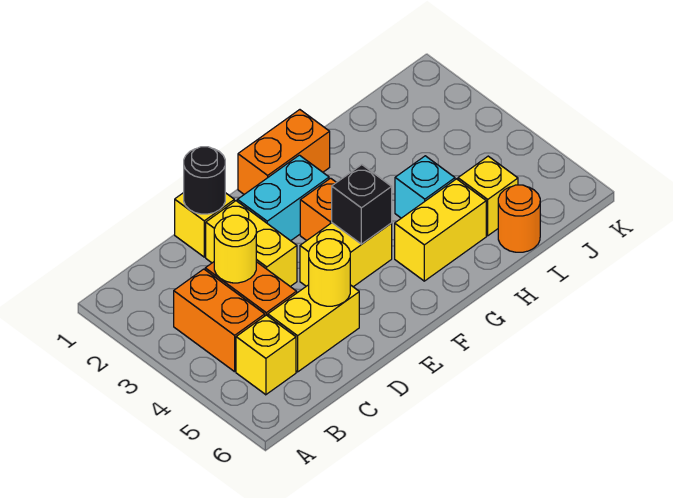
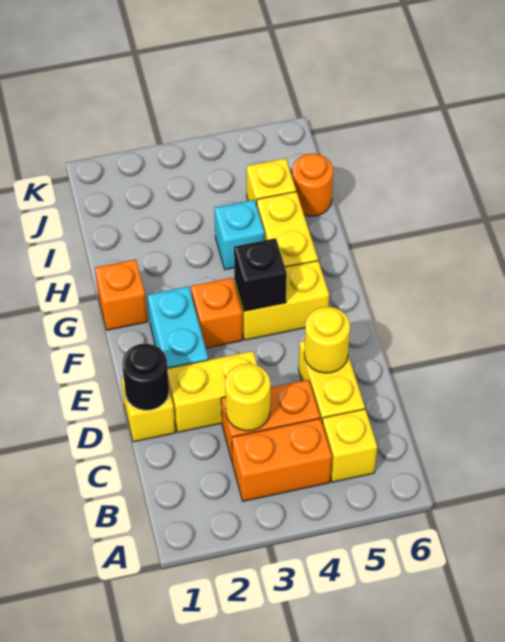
yellow 1x2 brick [300,223,392,287] -> yellow 1x2 brick turned to [234,261,329,340]
orange 1x2 brick [238,110,330,194] -> orange 1x1 brick [95,259,147,330]

